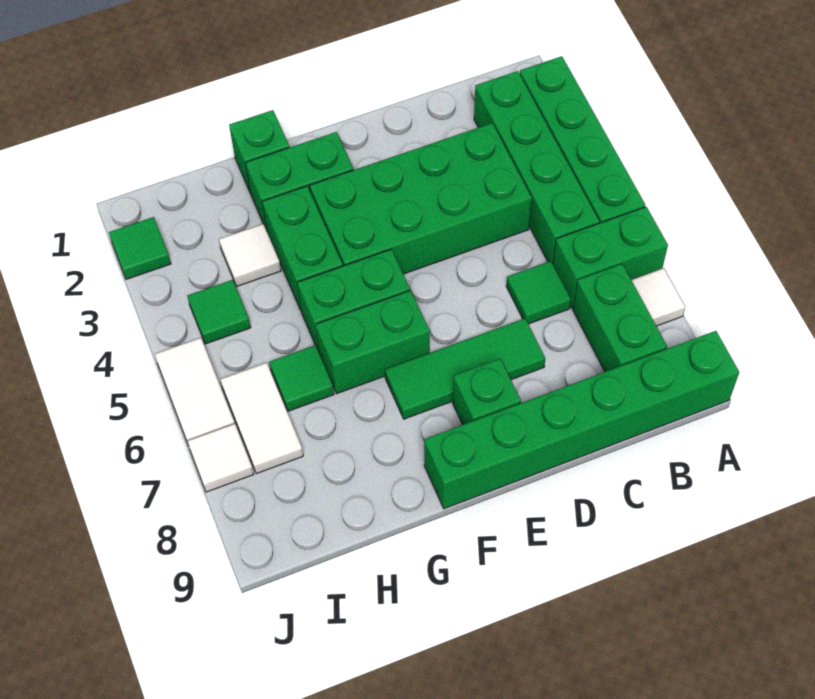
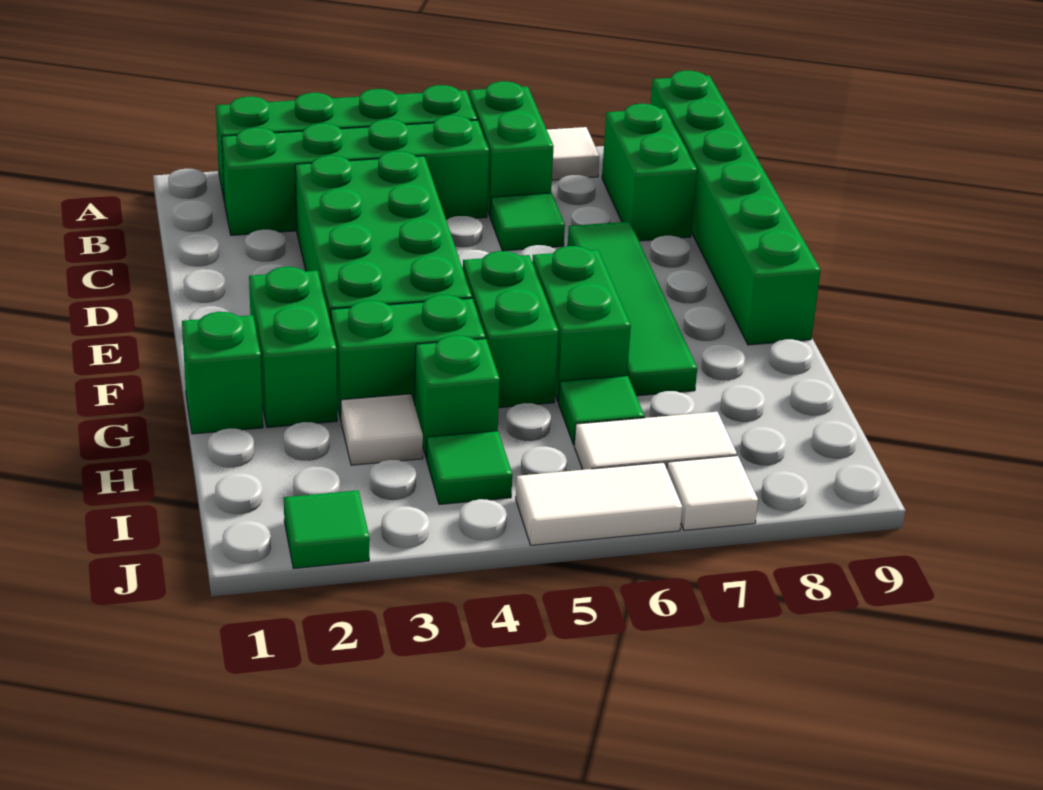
green 1x2 brick [573,264,667,372] -> green 1x2 brick turned to [602,104,697,241]
green 1x3 tile [385,319,545,419] -> green 1x4 tile [568,222,697,396]
green 1x1 brick [453,359,521,425] -> green 1x1 brick moved to [415,335,500,459]

